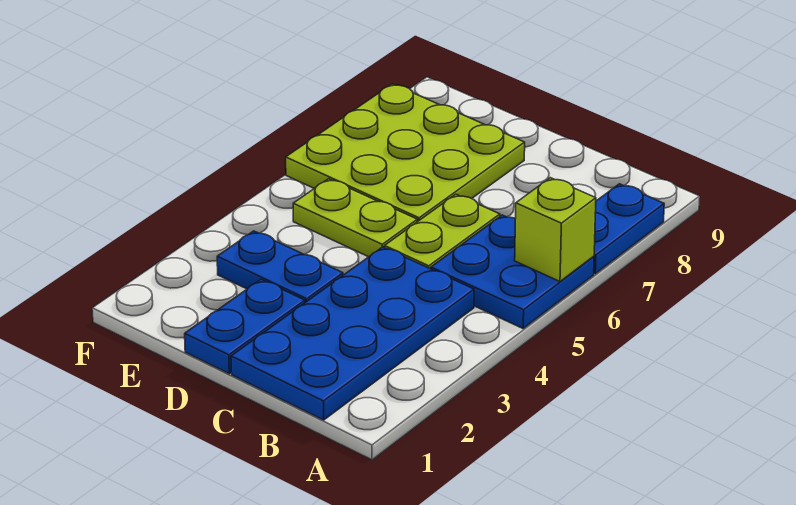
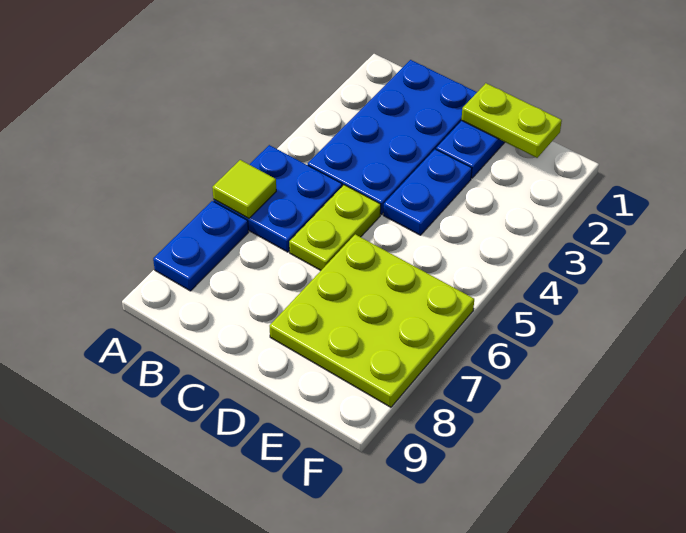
lime 1x1 brick [515,178,596,281] -> lime 1x1 tile [212,160,276,219]
blue 1x2 plate [217,231,343,302] -> blue 1x2 plate turned to [383,149,472,235]
lime 1x2 plate [293,179,417,257] -> lime 1x2 plate moved to [462,83,562,158]

